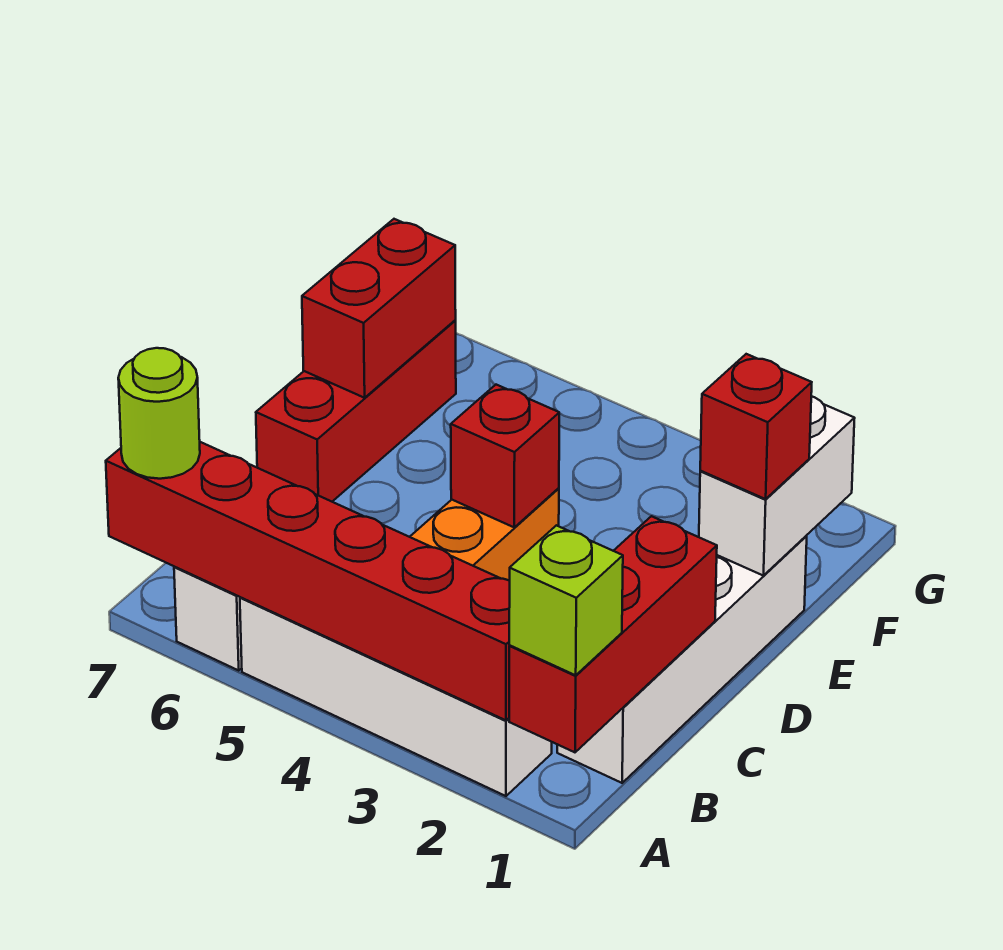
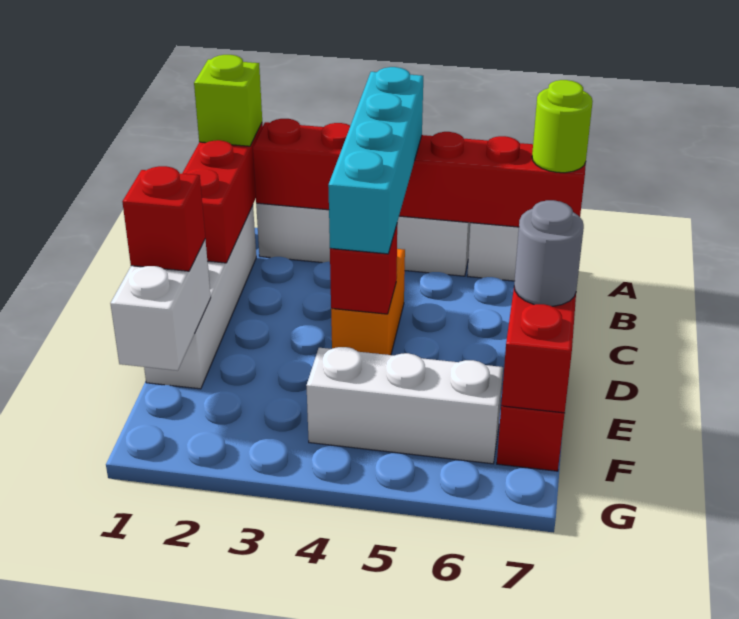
none -> cyan 1x4 brick [328,67,423,254]
none -> grey 1x1 round brick [514,200,584,306]
none -> white 1x3 brick [306,347,503,464]

